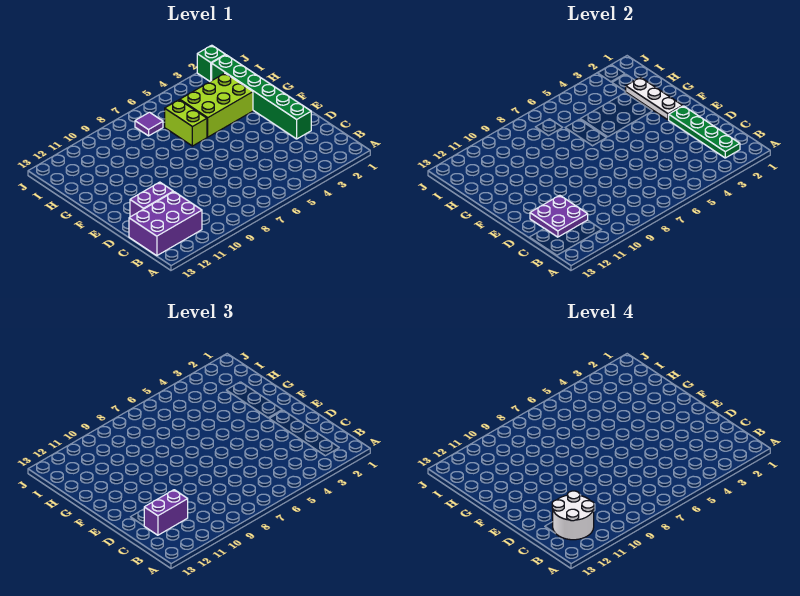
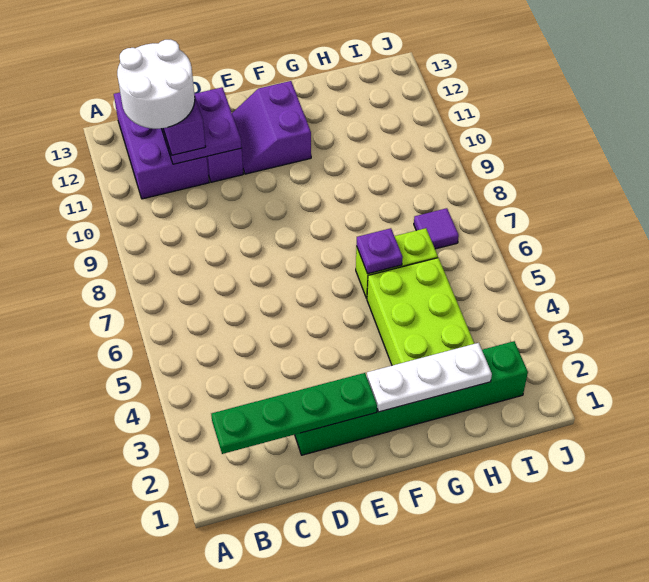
none -> purple 2x2 slope [232,81,311,174]
none -> purple 1x1 plate [357,228,403,274]
green 1x1 brick [197,45,225,81] -> none

